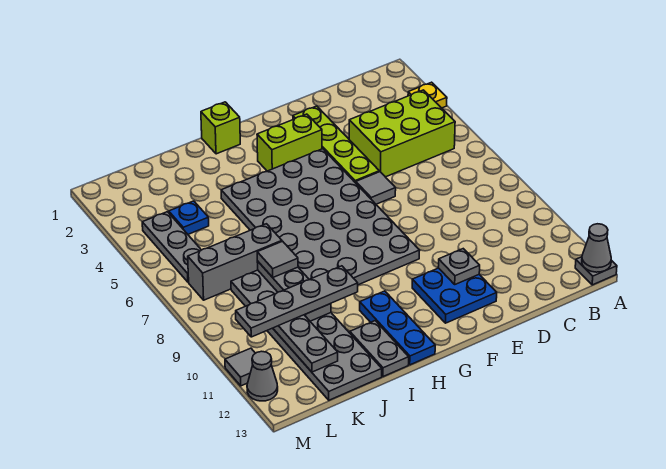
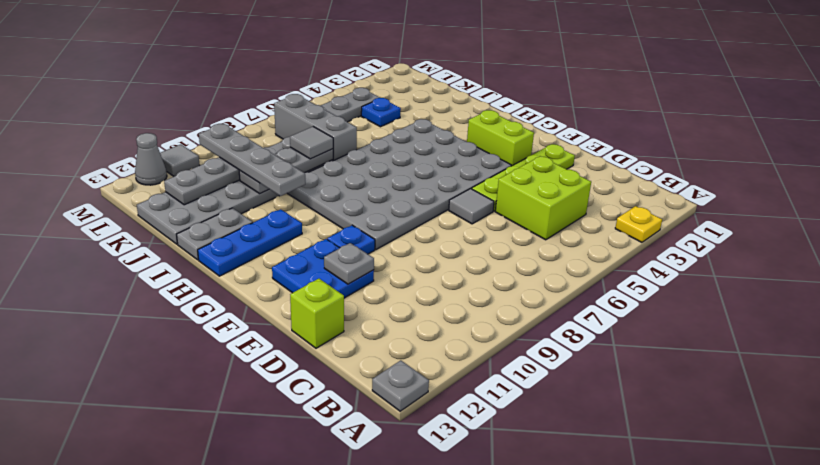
grey 1x1 cone [582,224,611,272] -> none
lime 2x3 brick [349,90,455,177] -> lime 2x2 brick [495,156,591,240]
none -> blue 1x1 plate [327,225,375,254]
lime 1x1 brick [201,102,240,154] -> lime 1x1 brick moved to [290,279,344,348]

